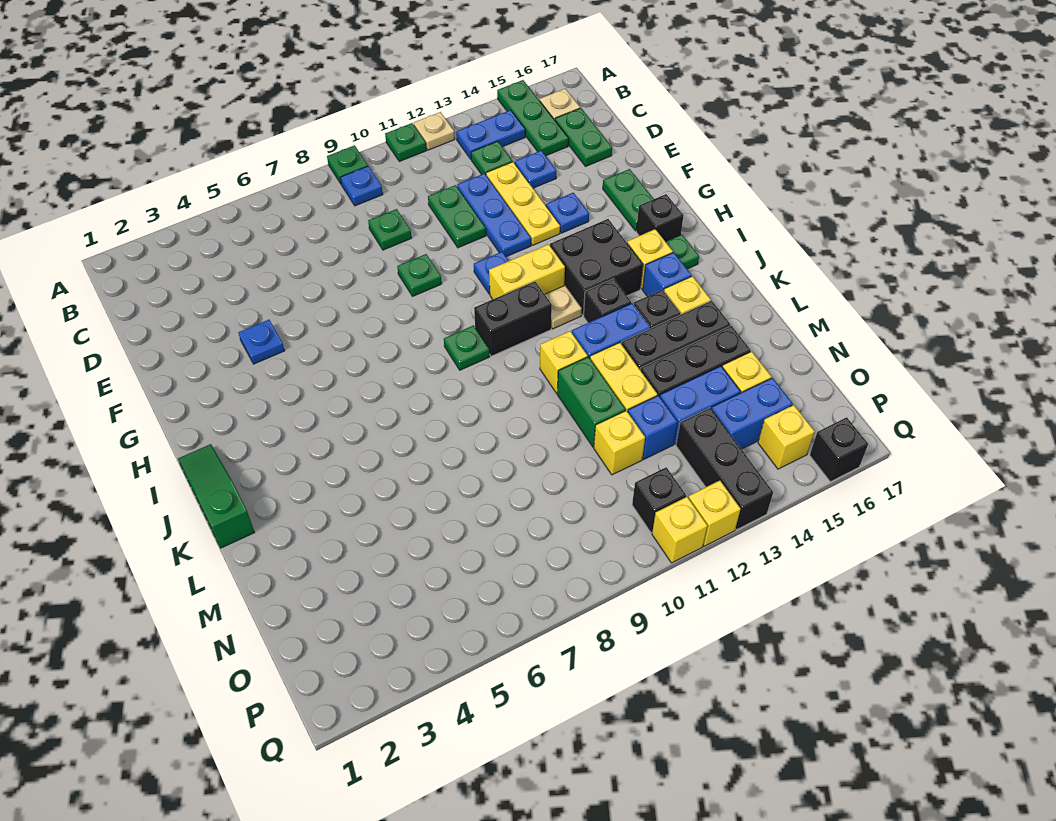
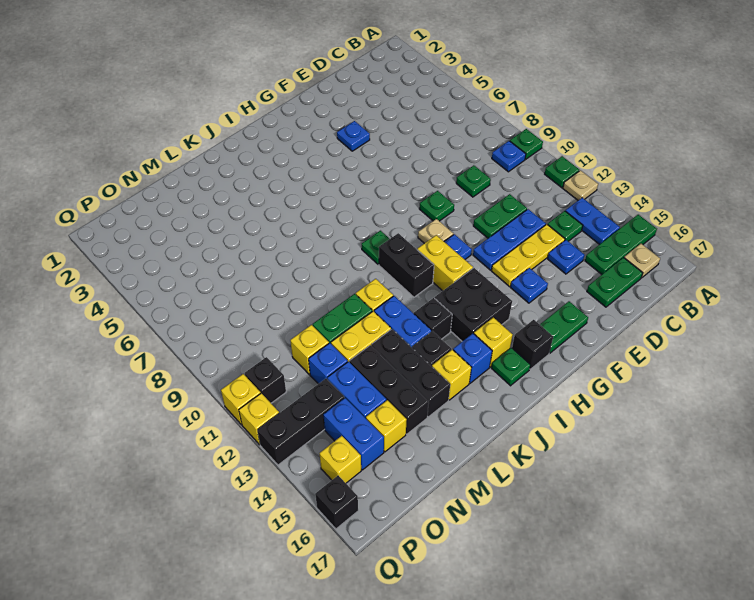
green 1x3 slope [178,444,255,548] -> none
tan 1x1 plate [545,285,582,329] -> tan 1x1 plate moved to [418,219,453,243]

